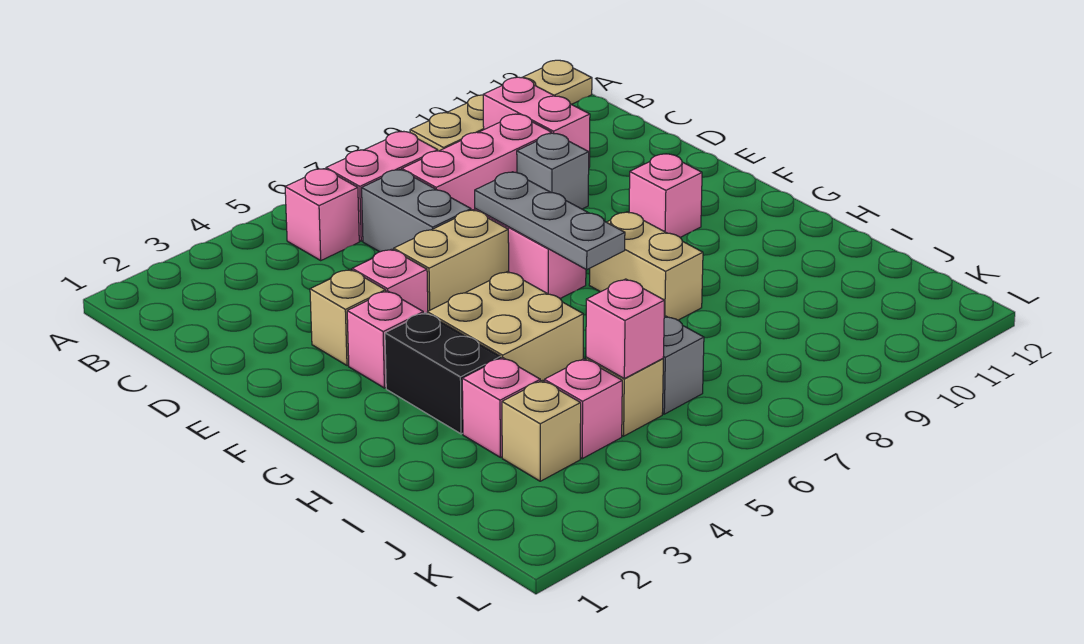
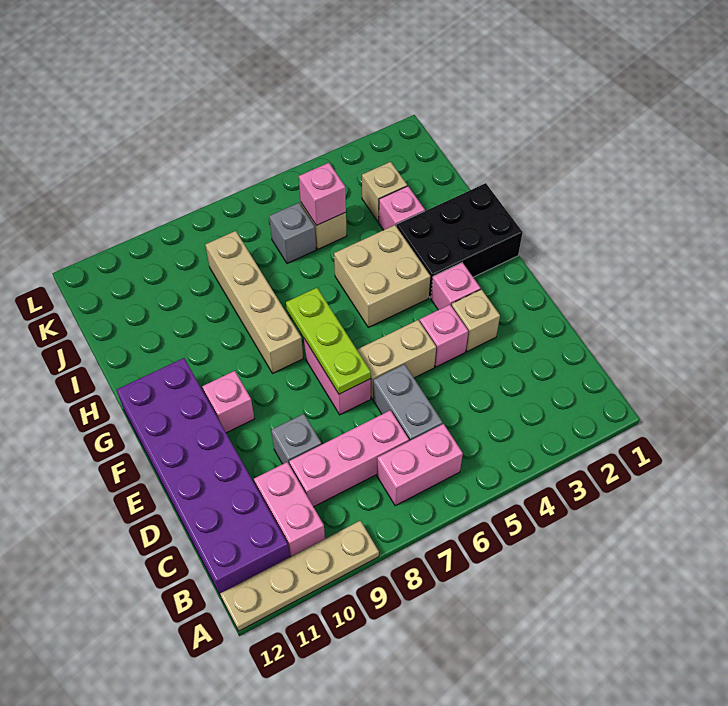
pink 1x1 brick [285,169,359,260] -> none
none -> purple 2x6 brick [117,358,290,595]
grey 1x3 plate [475,172,625,270] -> lime 1x3 plate [286,288,371,394]
black 1x2 brick [385,313,501,434] -> black 2x3 brick [397,183,523,298]
tan 1x2 brick [589,212,703,320] -> tan 1x4 brick [205,231,303,374]
pink 1x1 brick [544,359,622,459] -> none

